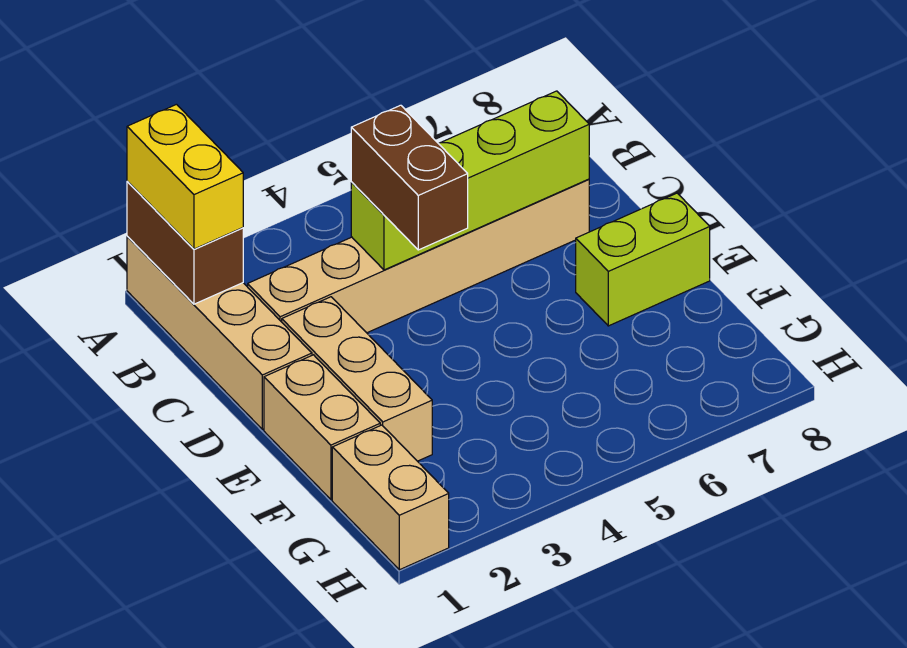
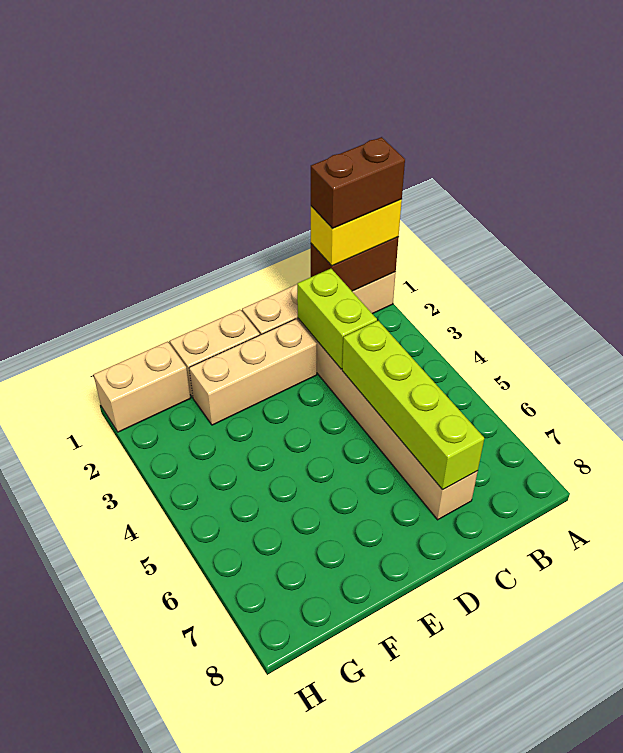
brown 1x2 brick [351,105,468,250] -> brown 1x2 brick moved to [311,137,405,228]
lime 1x2 brick [576,193,710,326] -> lime 1x2 brick moved to [297,269,377,369]

